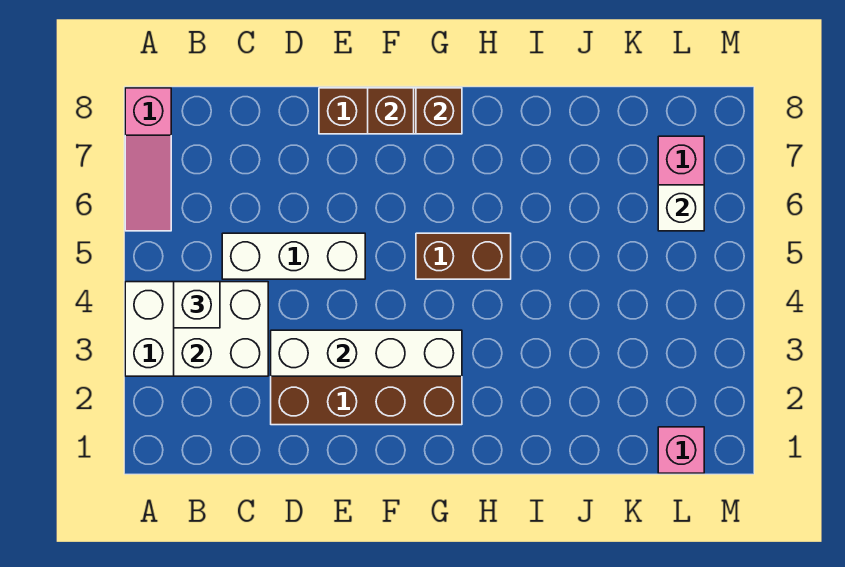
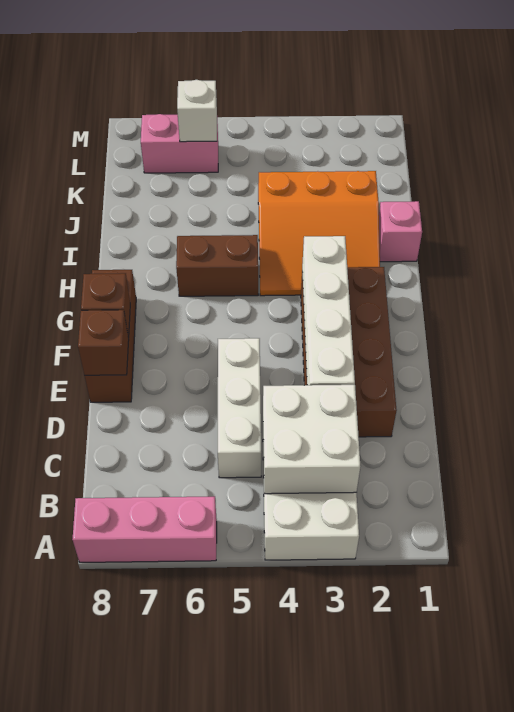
pink 1x3 slope [125,88,171,231] -> pink 1x3 brick [72,496,217,562]
white 1x1 brick [174,282,220,328] -> none
brown 1x2 brick [416,233,511,279] -> brown 1x2 brick turned to [176,235,258,296]
brown 1x1 brick [416,88,462,134] -> brown 1x1 brick moved to [78,310,129,375]
none -> orange 3x3 slope [258,171,380,296]
pink 1x1 brick [658,427,704,473] -> pink 1x1 brick moved to [379,201,422,262]

